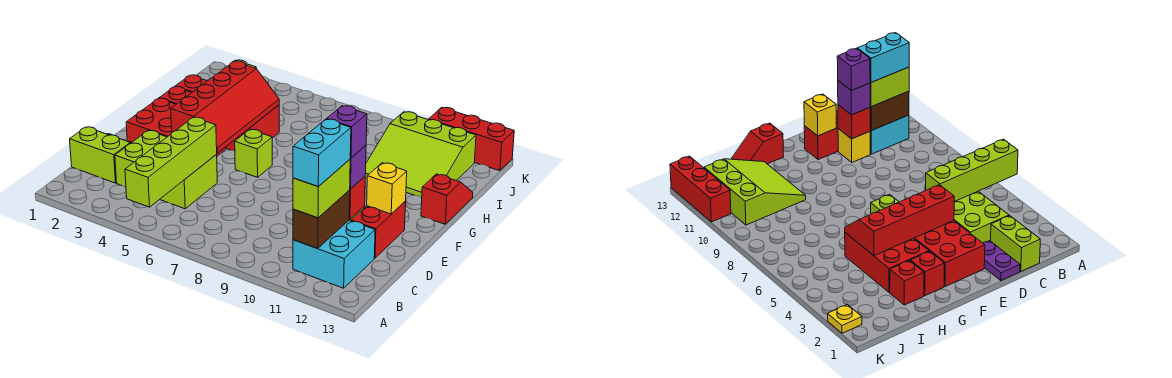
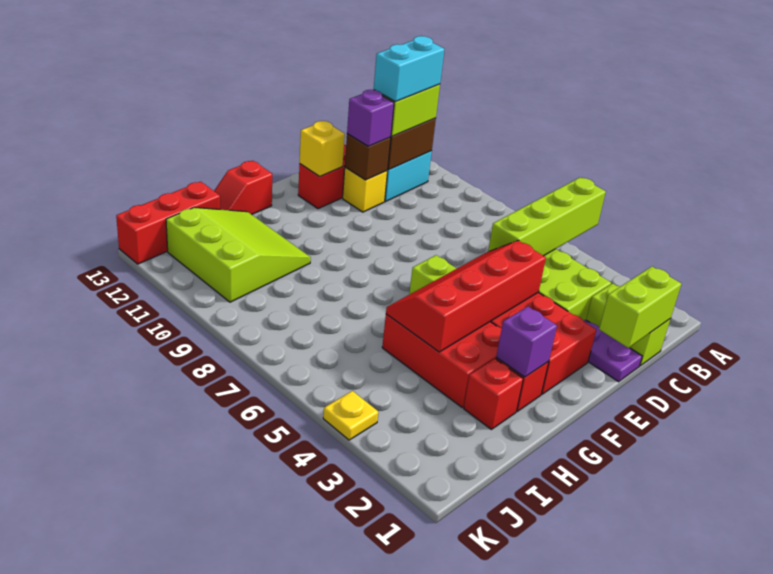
none -> lime 1x2 brick [599,267,681,348]
red 1x1 brick [349,177,365,219] -> brown 1x1 brick [345,134,391,180]
purple 1x1 brick [327,106,367,158] -> purple 1x1 brick moved to [496,306,557,377]
yellow 1x1 plate [828,305,862,333] -> yellow 1x1 plate moved to [323,391,378,440]
red 1x3 brick [429,107,514,171] -> red 1x3 brick turned to [116,182,220,264]

